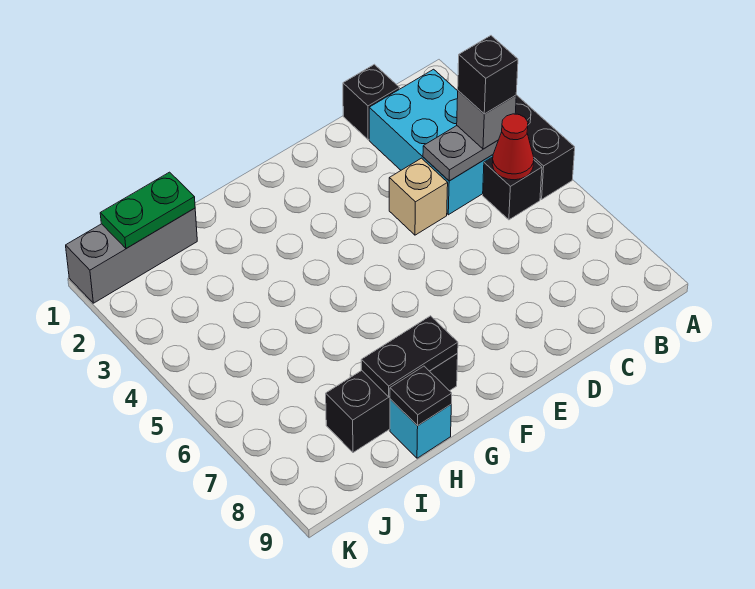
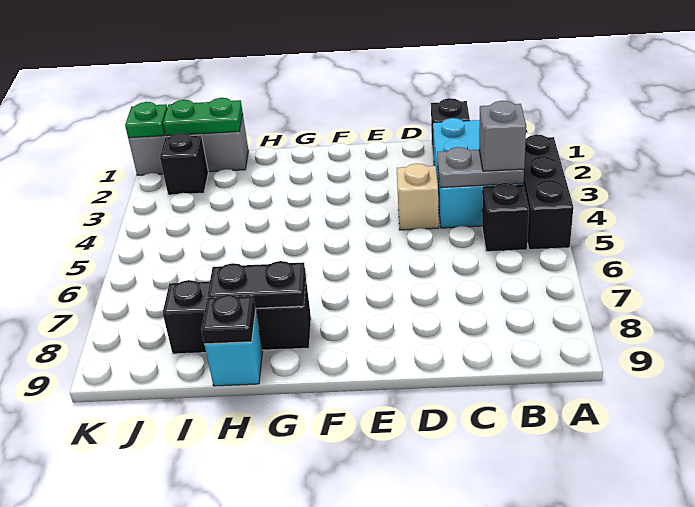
black 1x1 brick [458,36,518,114] -> black 1x1 brick moved to [160,133,208,195]
red 1x1 cone [492,114,534,180] -> none
none -> green 1x1 plate [125,102,167,138]

